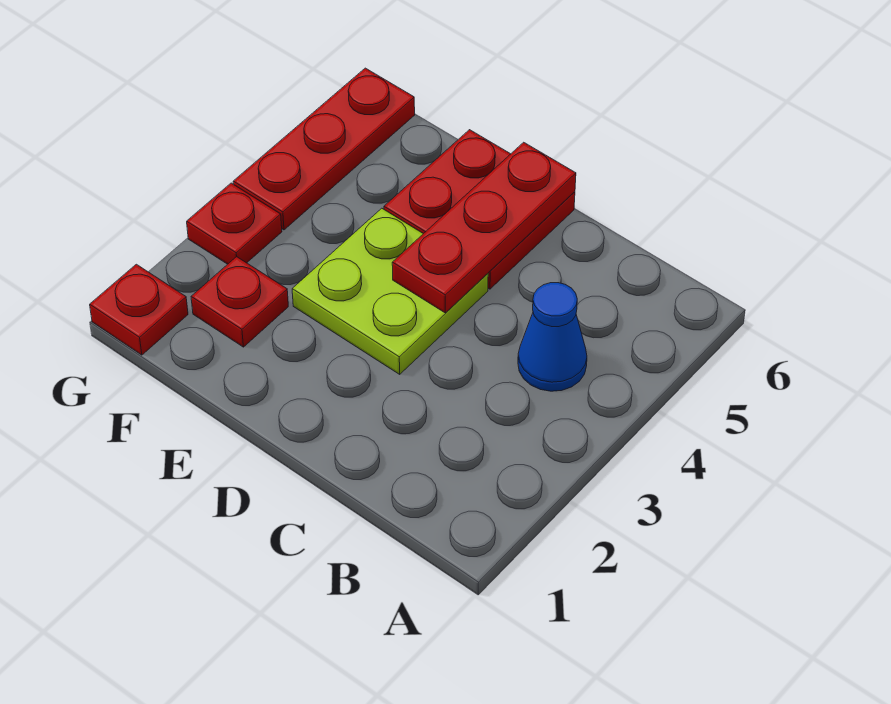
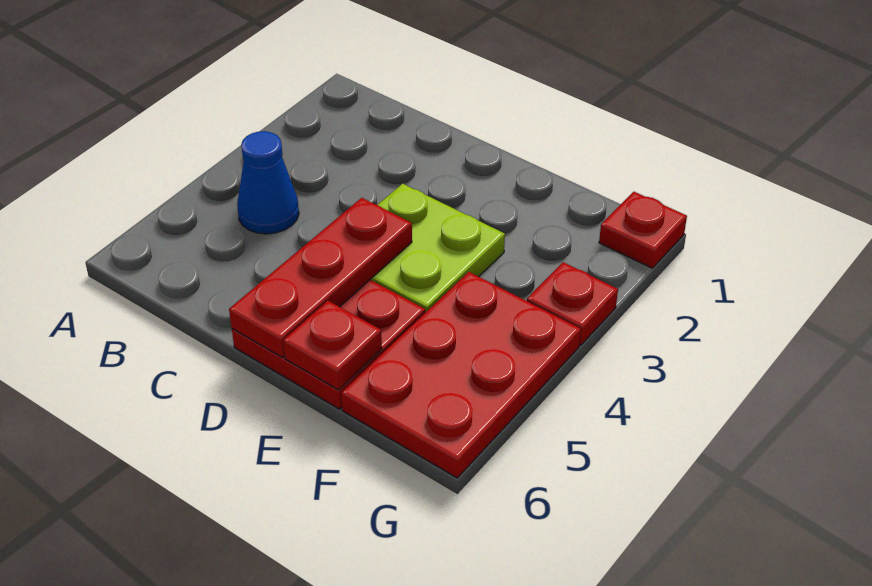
red 1x1 plate [191,257,288,347] -> red 1x1 plate moved to [283,301,382,390]
red 1x3 plate [233,68,415,230] -> red 2x3 plate [341,272,581,478]

